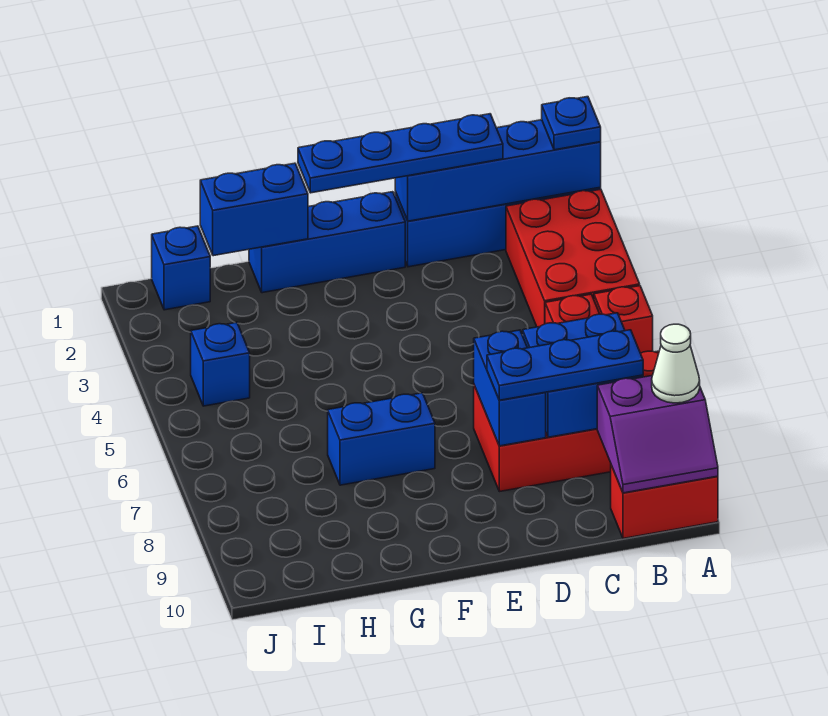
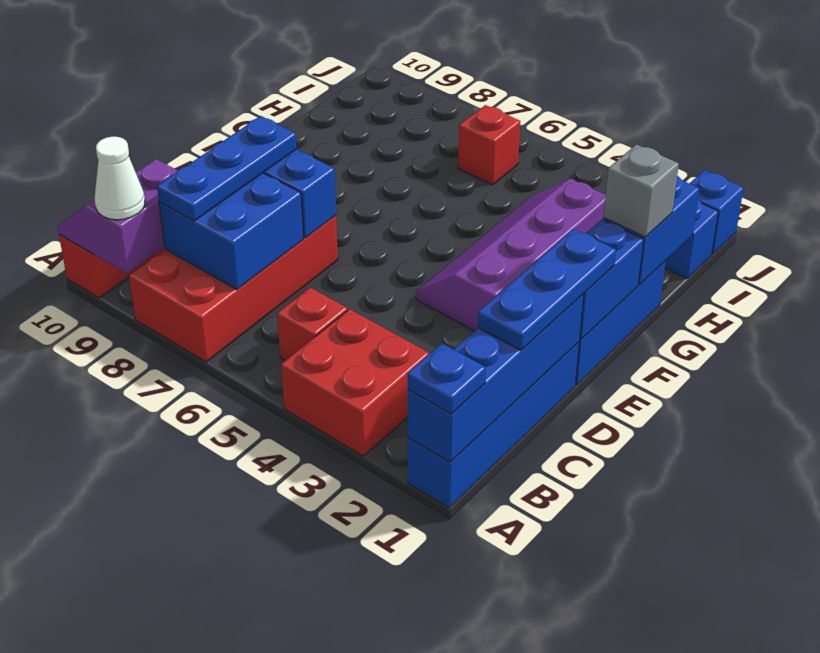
red 2x3 brick [506,189,640,327] -> red 2x2 brick [281,309,429,456]
red 1x1 brick [594,286,653,353] -> red 1x1 brick moved to [458,105,520,185]
blue 1x4 plate [298,114,503,193] -> blue 1x3 plate [478,229,616,350]
none -> purple 2x4 slope [416,179,606,331]
blue 1x2 brick [328,393,435,485] -> blue 1x2 brick moved to [580,219,644,340]
none -> grey 1x1 brick [604,144,679,237]
blue 1x1 brick [191,322,250,406] -> blue 1x1 brick moved to [690,170,744,254]

